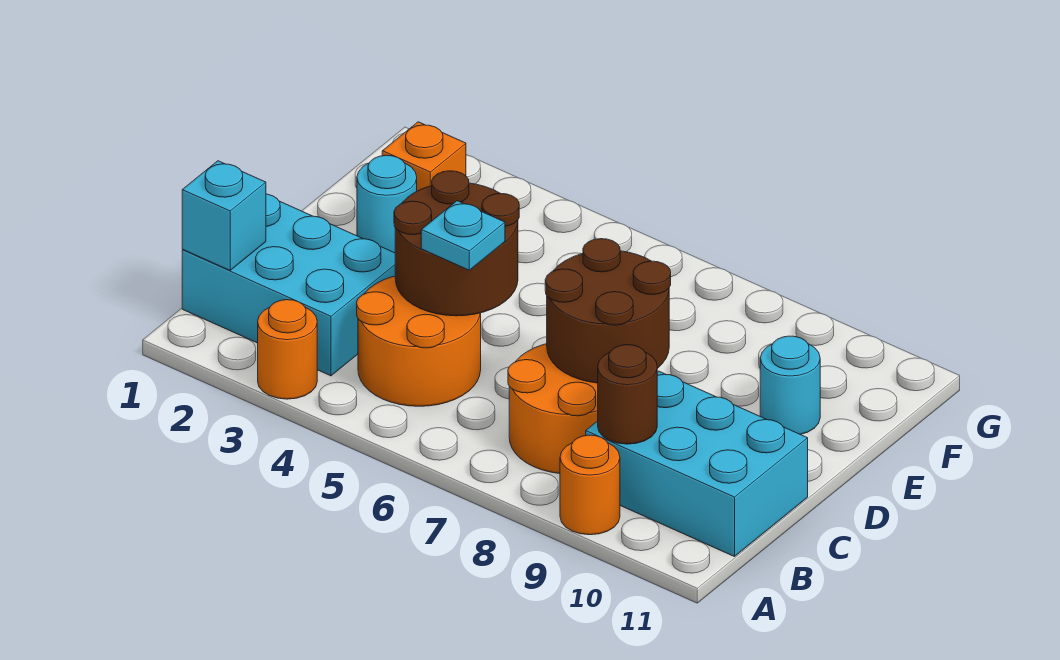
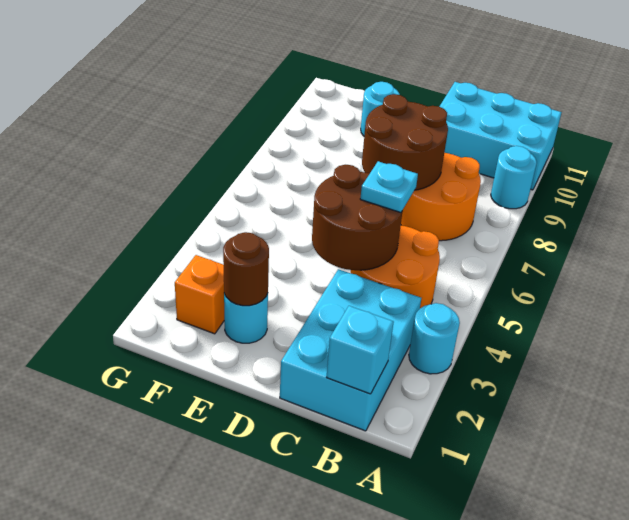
orange 1x1 round brick [258,300,317,399] -> cyan 1x1 round brick [409,303,460,374]
orange 1x1 round brick [560,435,620,535] -> cyan 1x1 round brick [491,146,537,209]
cyan 2x3 brick [586,371,808,557] -> cyan 2x3 brick turned to [439,82,562,190]
brown 1x1 round brick [598,345,657,444] -> brown 1x1 round brick moved to [223,232,269,306]

